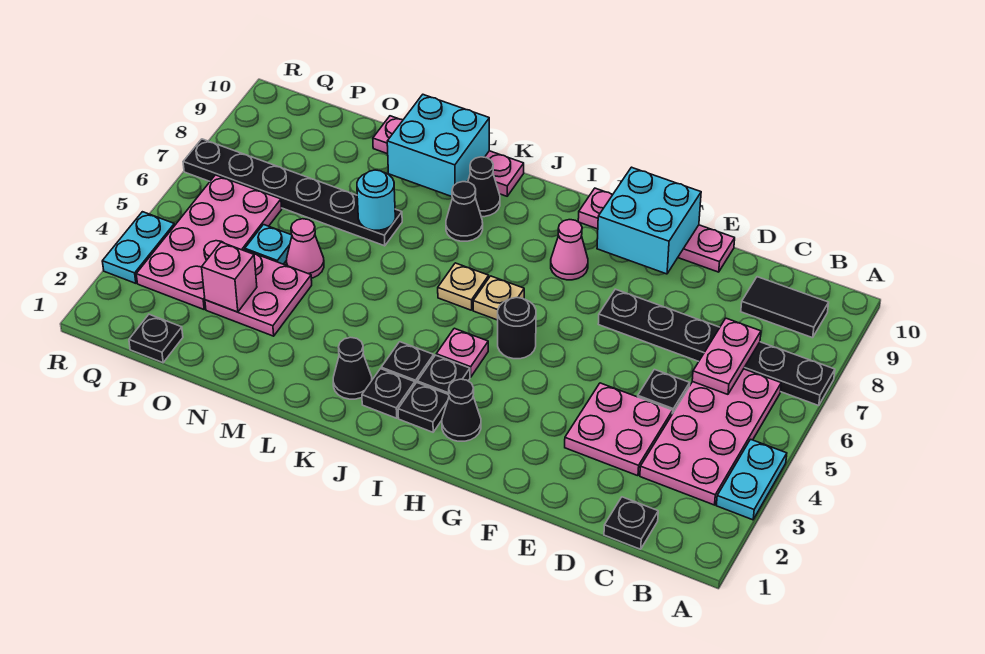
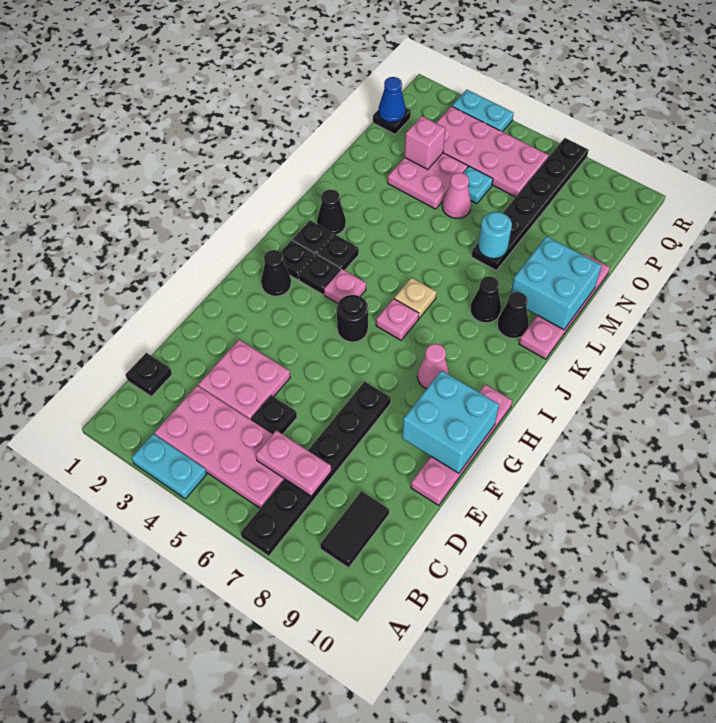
tan 1x1 plate [473,276,524,320] -> pink 1x1 plate [376,299,419,340]
none -> blue 1x1 cone [378,77,406,123]

